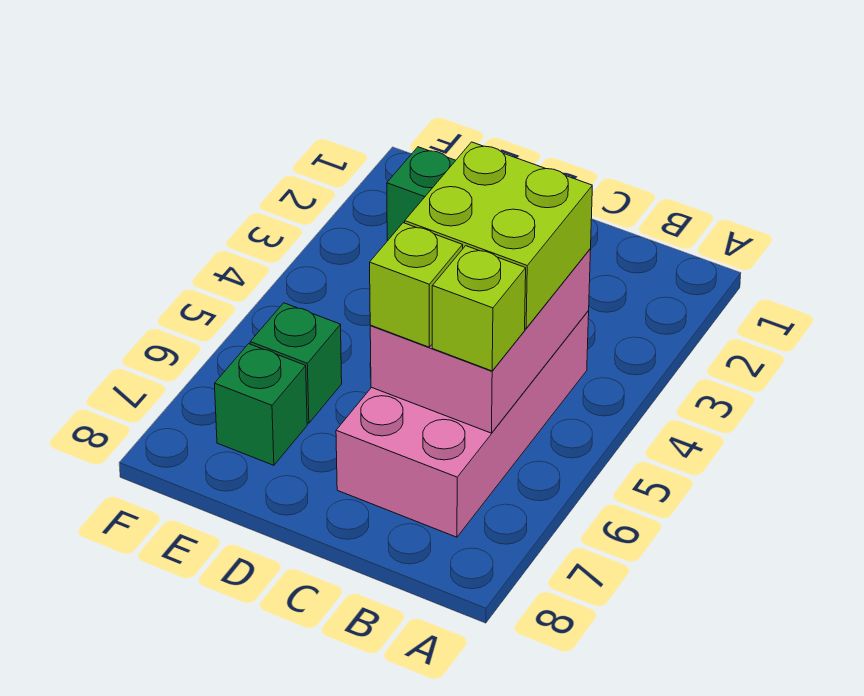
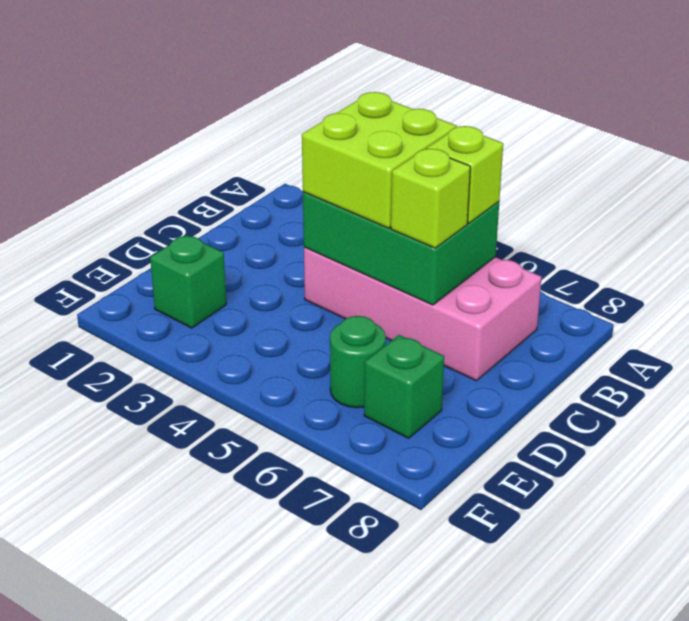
pink 2x3 brick [370,249,591,433] -> green 2x3 brick [303,192,499,305]
green 1x1 brick [250,303,342,423] -> green 1x1 round brick [330,316,386,408]

